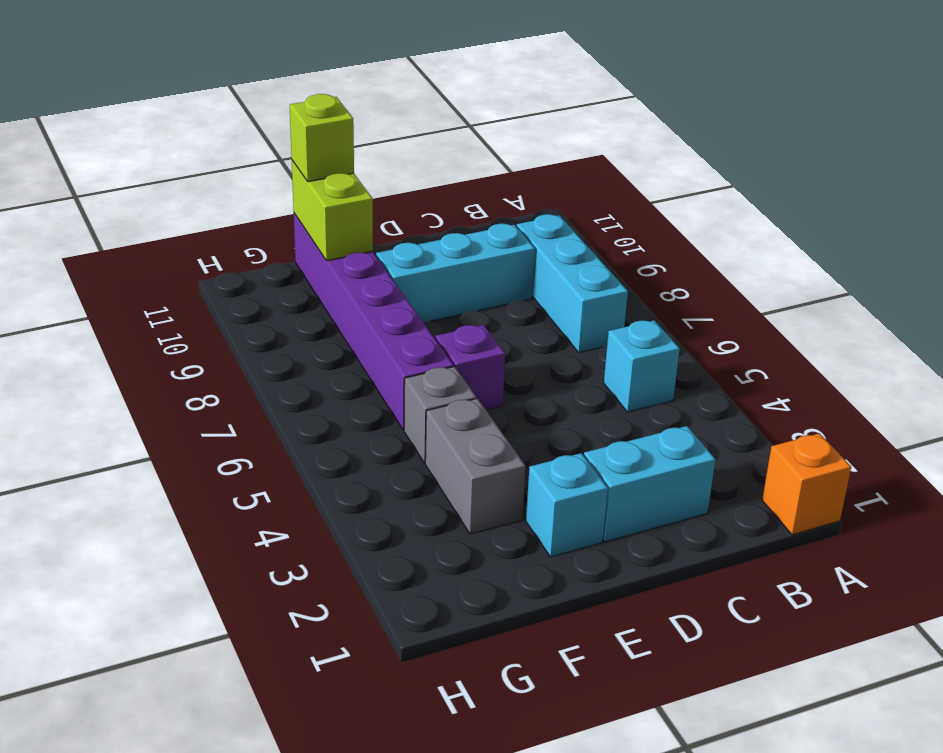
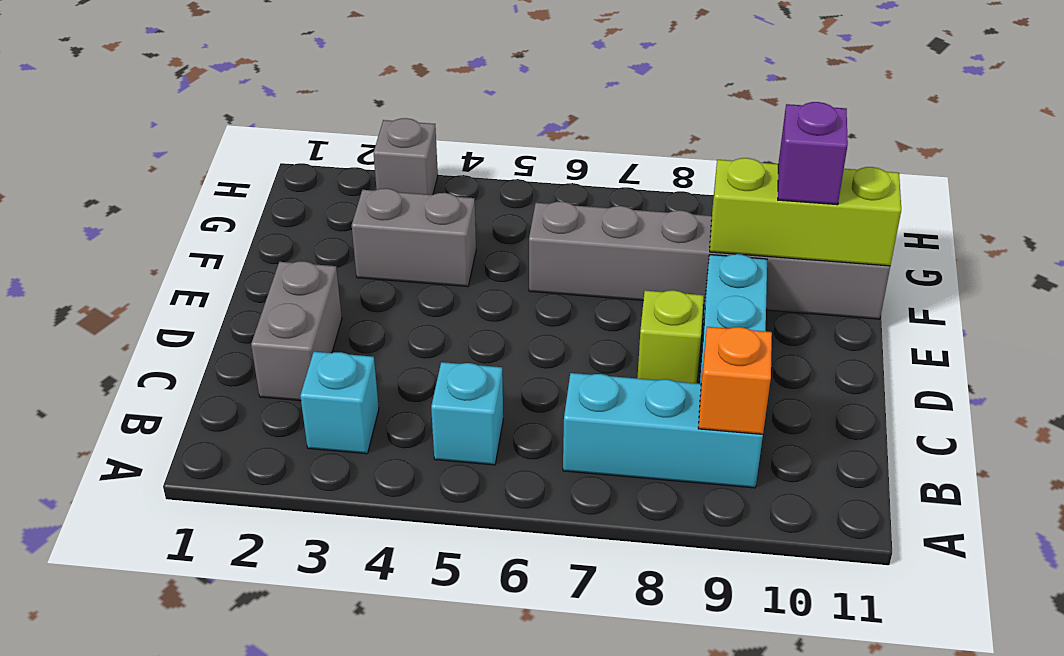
orange 1x1 brick [762,433,851,535] -> orange 1x1 brick moved to [698,327,772,434]
cyan 1x2 brick [584,426,715,542] -> grey 1x2 brick [251,261,342,401]
cyan 1x1 brick [526,453,608,557] -> cyan 1x1 brick moved to [300,352,379,454]
purple 1x1 brick [435,325,505,410] -> purple 1x1 brick moved to [778,102,848,205]
grey 1x1 brick [404,367,476,463] -> grey 1x1 brick moved to [374,118,438,195]
purple 1x6 brick [294,213,454,430] -> grey 1x6 brick [529,202,890,319]
lime 1x2 brick [292,160,373,261] -> lime 1x3 brick [710,158,901,266]
lime 1x1 brick [290,94,354,182] -> lime 1x1 brick moved to [638,290,704,383]

